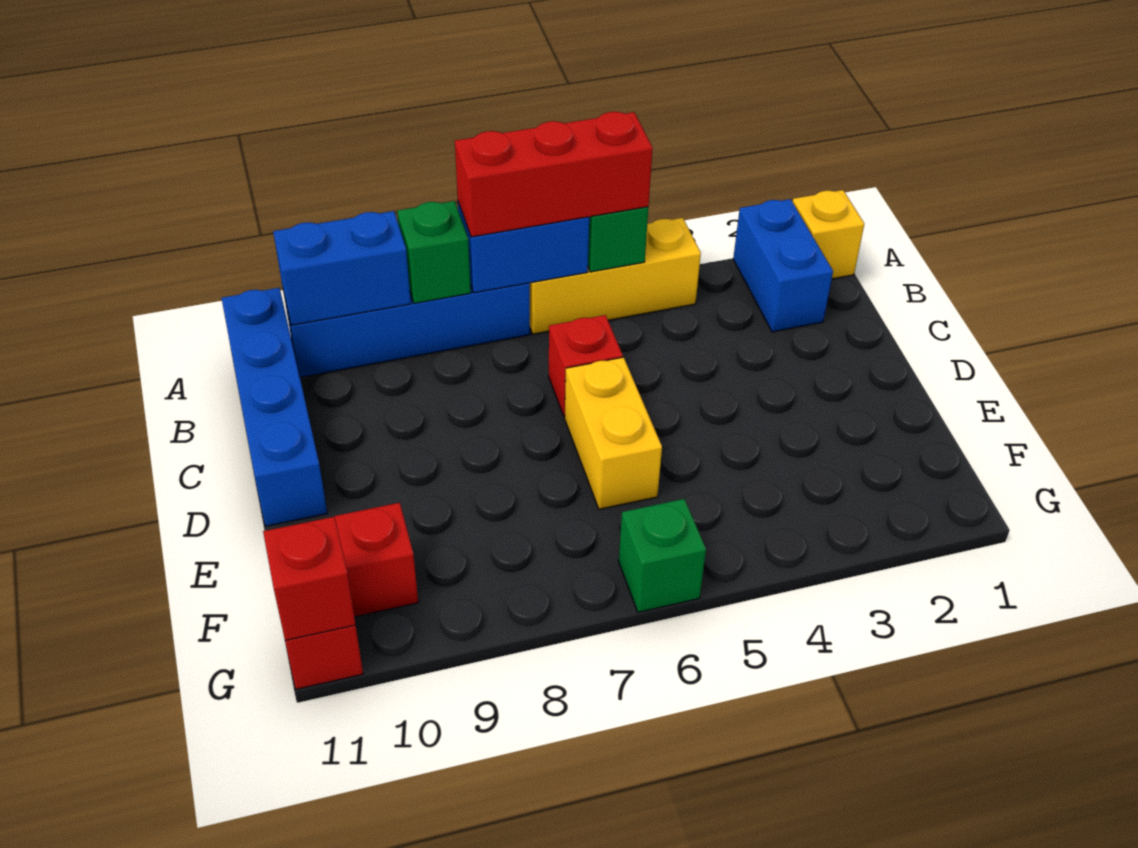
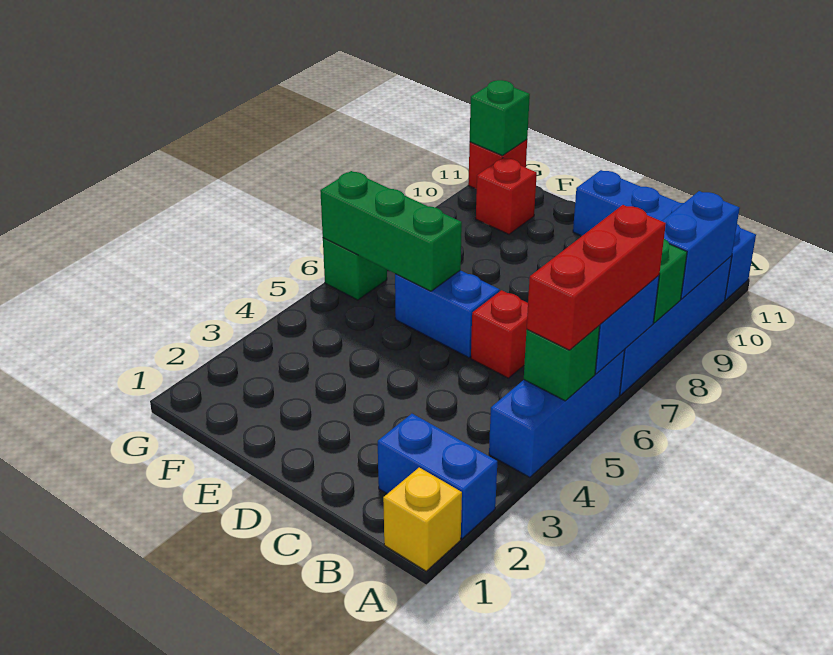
yellow 1x3 brick [529,218,701,334] -> blue 1x3 brick [489,350,625,477]
yellow 1x2 brick [565,357,662,509] -> blue 1x2 brick [395,270,500,358]
none -> green 1x3 brick [320,171,462,291]
red 1x1 brick [263,517,355,641] -> green 1x1 brick [470,80,530,156]

